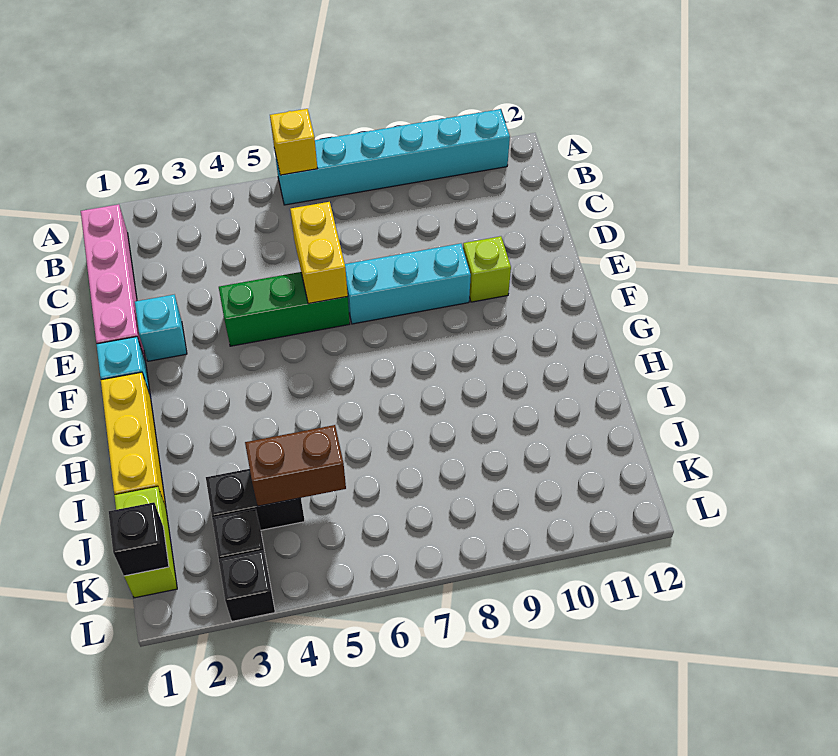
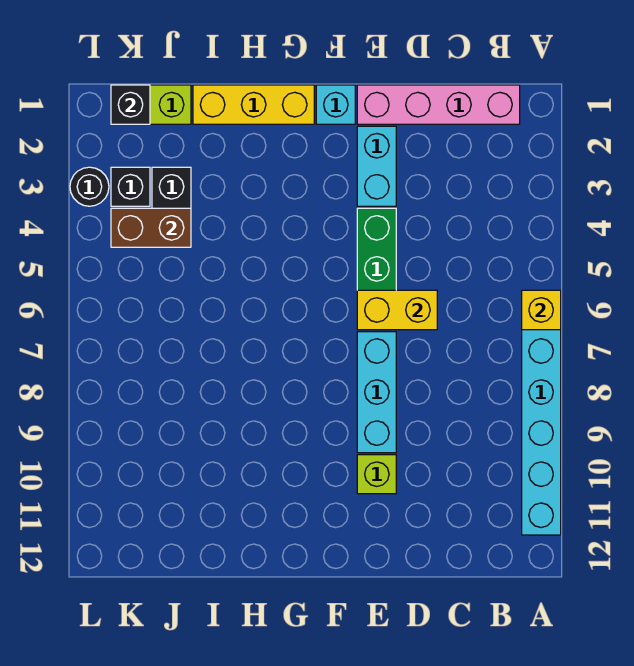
cyan 1x1 brick [135,295,187,361] -> cyan 1x2 brick [357,126,396,206]
brown 1x2 brick [245,425,346,506] -> brown 1x2 brick turned to [111,208,191,247]
black 1x1 brick [219,551,275,621] -> black 1x1 round brick [70,167,109,206]

